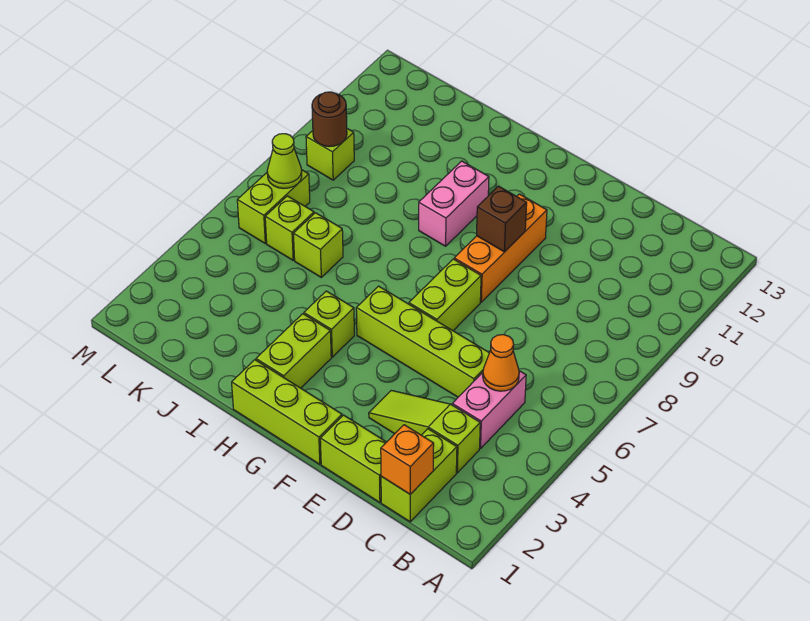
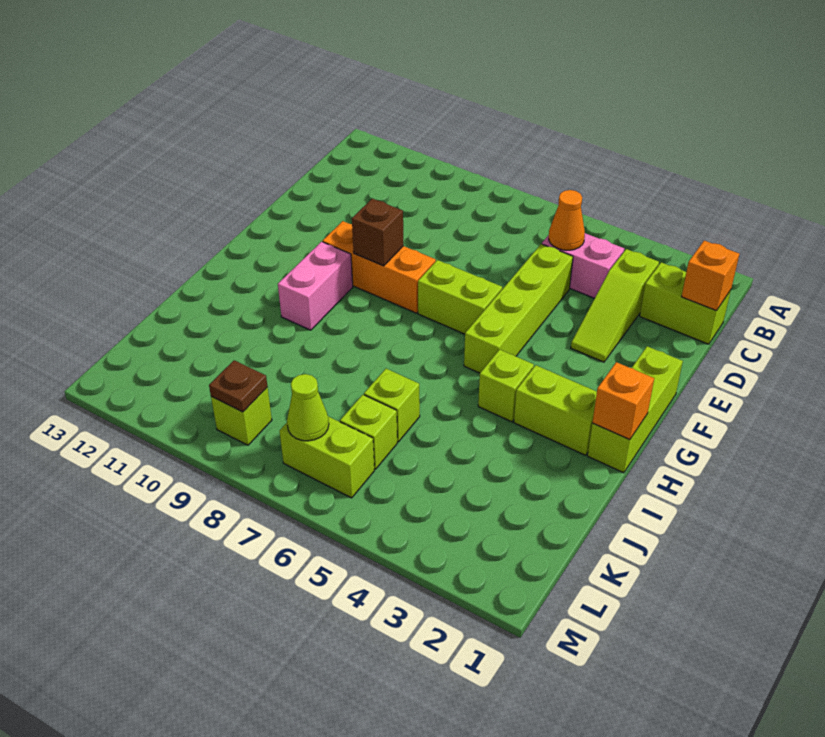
lime 1x2 brick [320,415,386,502] -> none
none -> orange 1x1 brick [592,362,654,440]
pink 1x2 brick [419,161,489,246] -> pink 1x2 brick turned to [278,242,353,330]
brown 1x1 round brick [312,92,347,147] -> brown 1x1 plate [209,360,267,412]

